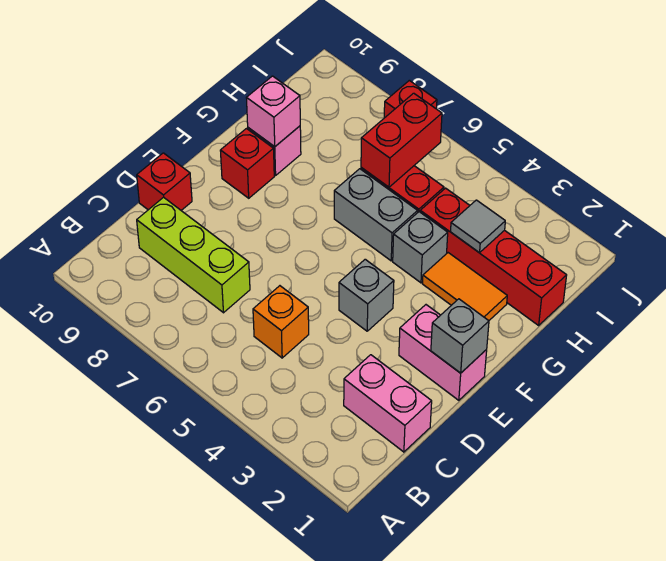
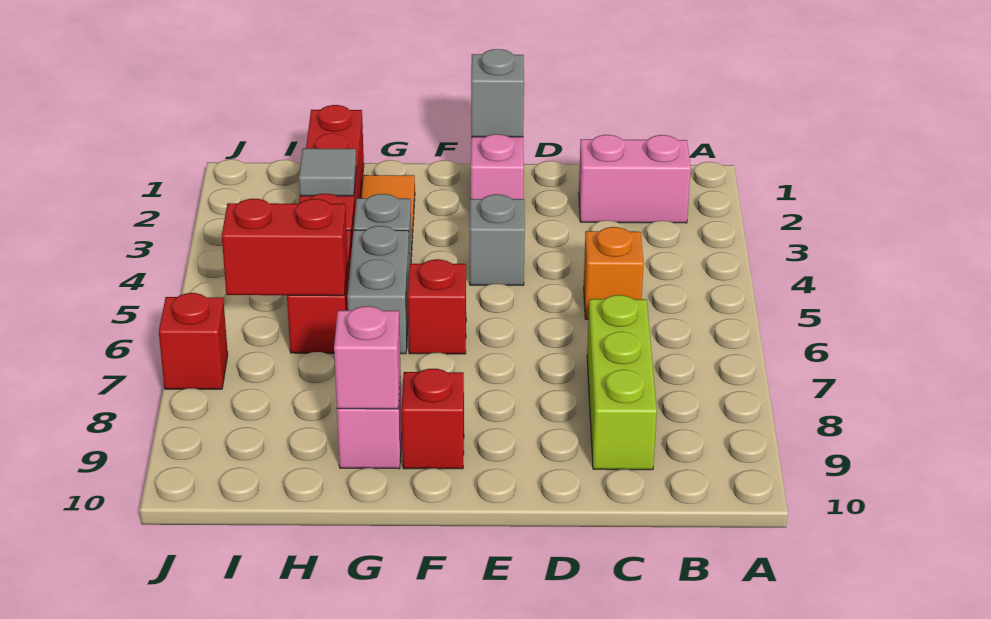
pink 1x2 brick [344,355,432,452] -> pink 1x2 brick turned to [579,135,691,223]
red 1x1 brick [137,153,192,210] -> red 1x1 brick moved to [408,259,466,354]

